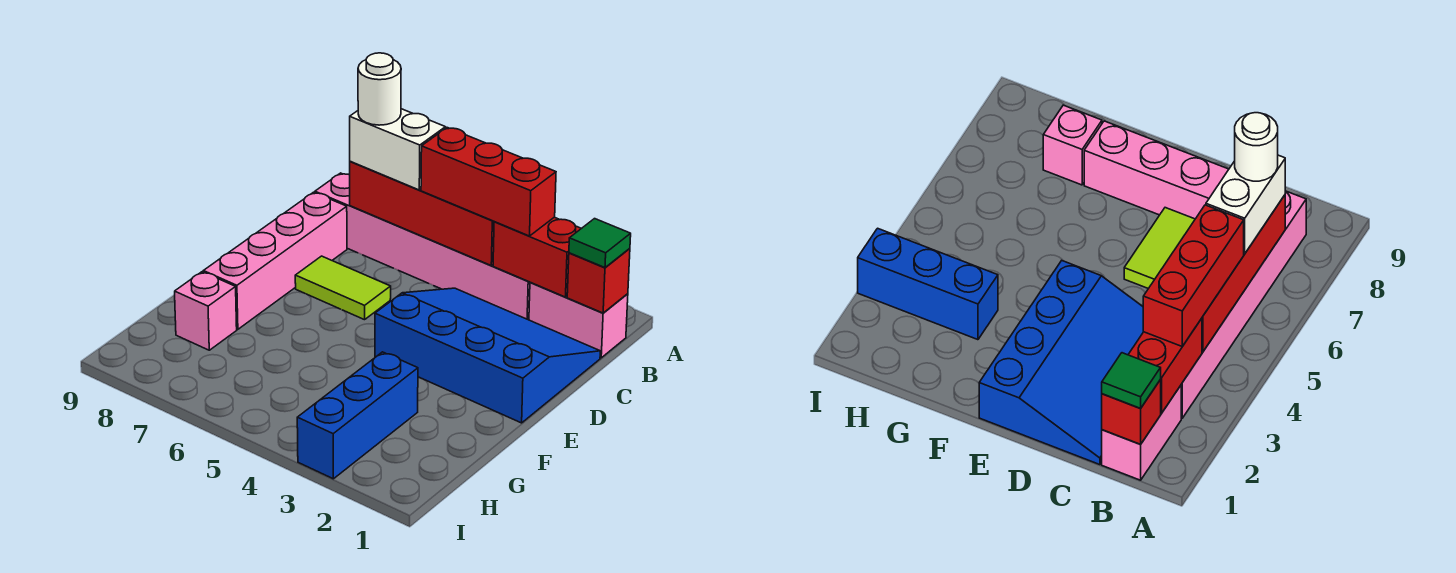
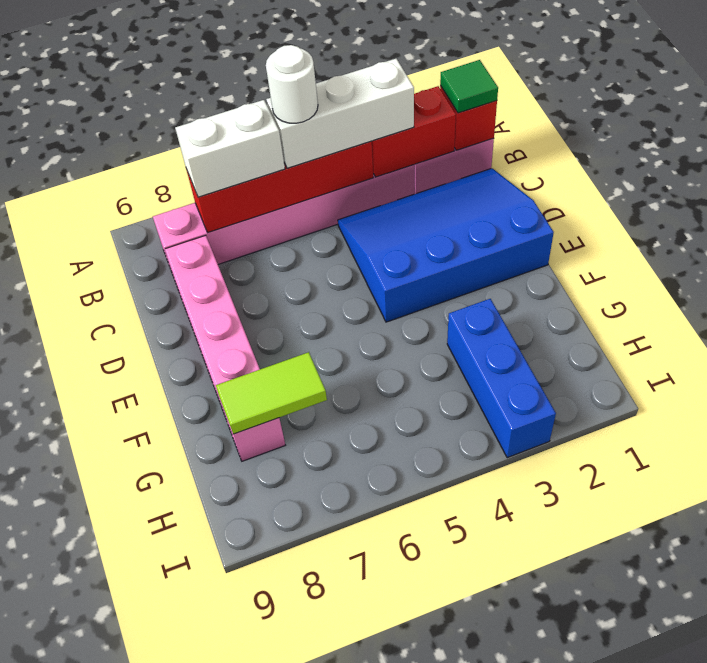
red 1x3 brick [421,128,556,236] -> white 1x3 brick [266,59,414,168]
white 1x1 round brick [358,53,401,125] -> white 1x1 round brick moved to [266,45,318,123]
lime 1x2 tile [295,256,391,320] -> lime 1x2 tile moved to [216,352,327,434]

